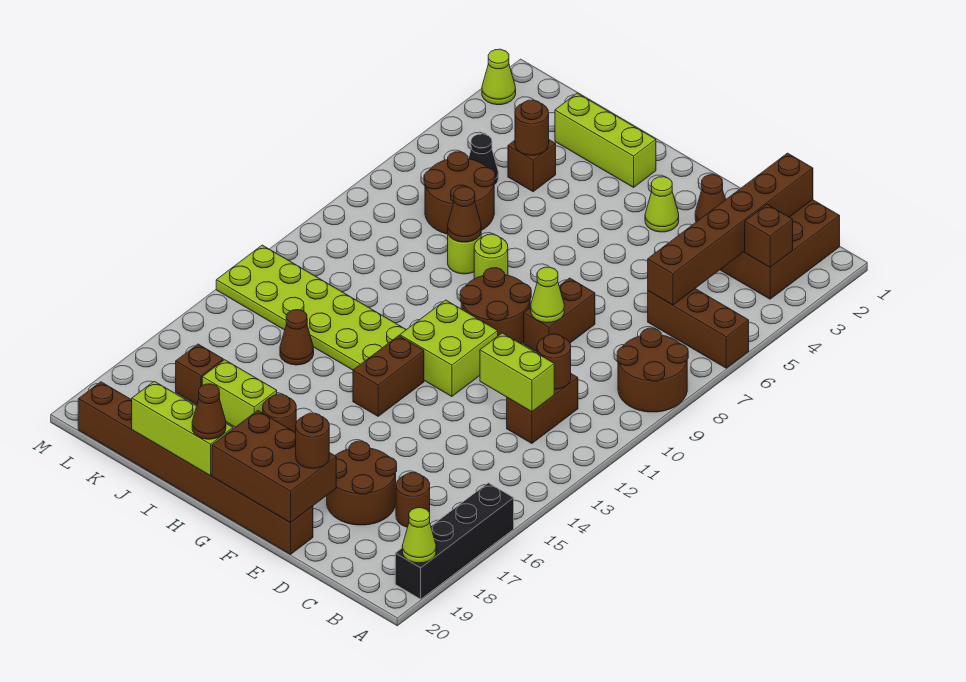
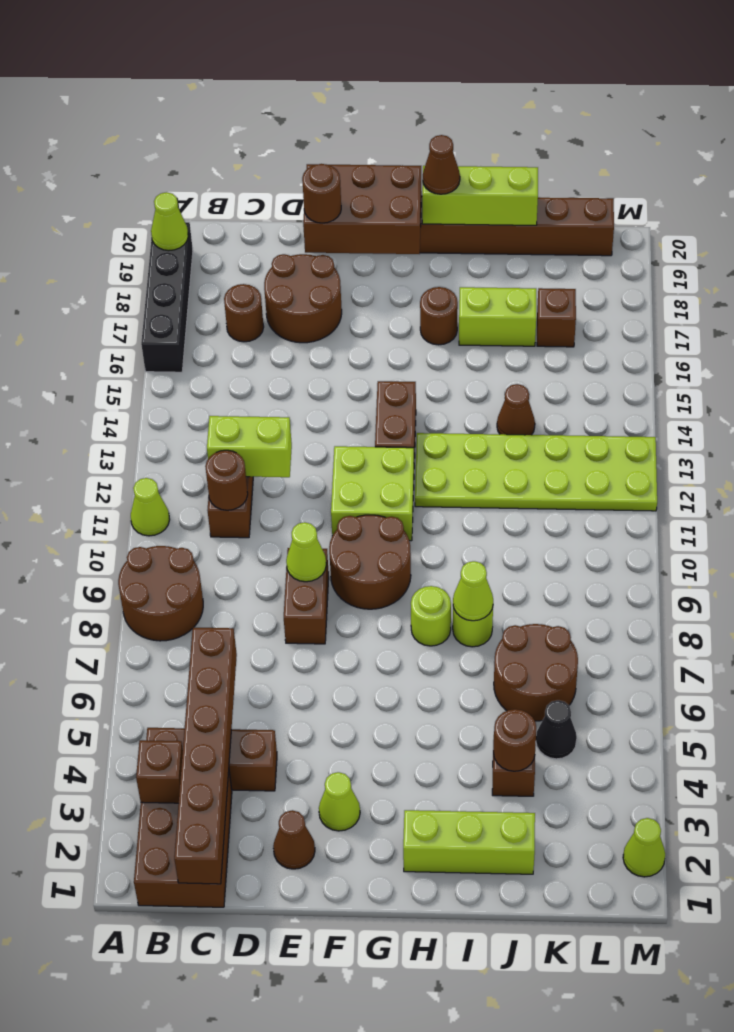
brown 1x3 brick [648,289,749,368] -> brown 1x3 brick moved to [146,728,277,791]
none -> lime 1x1 cone [131,478,170,536]
brown 1x1 cone [448,187,481,242] -> lime 1x1 cone [453,561,493,621]

